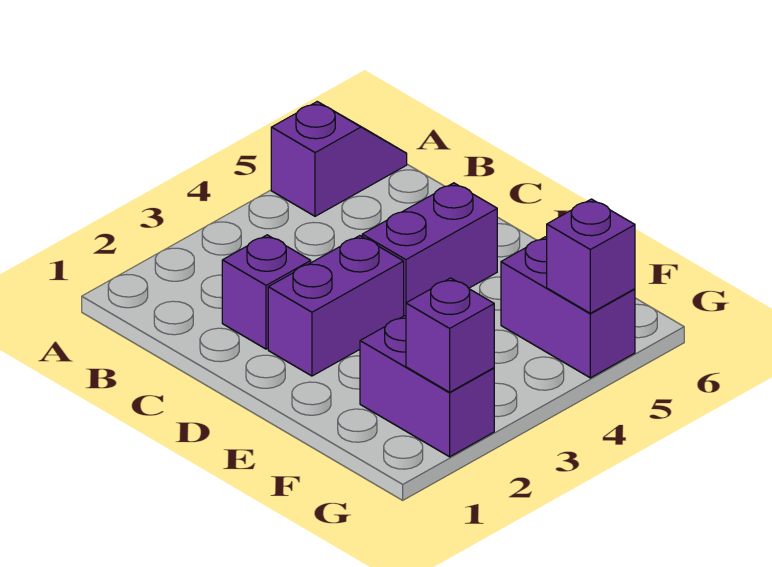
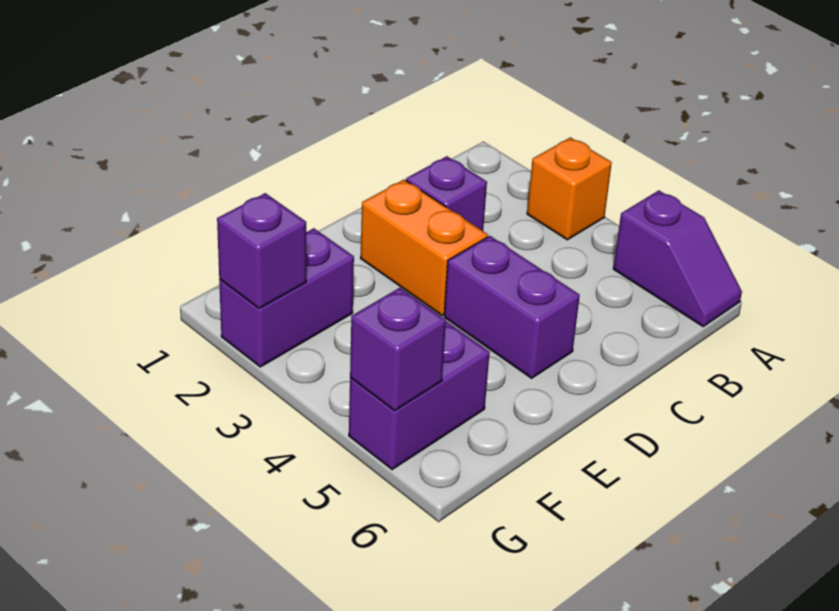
none -> orange 1x1 brick [527,137,612,240]
purple 1x2 brick [268,236,404,376] -> orange 1x2 brick [361,180,488,316]

